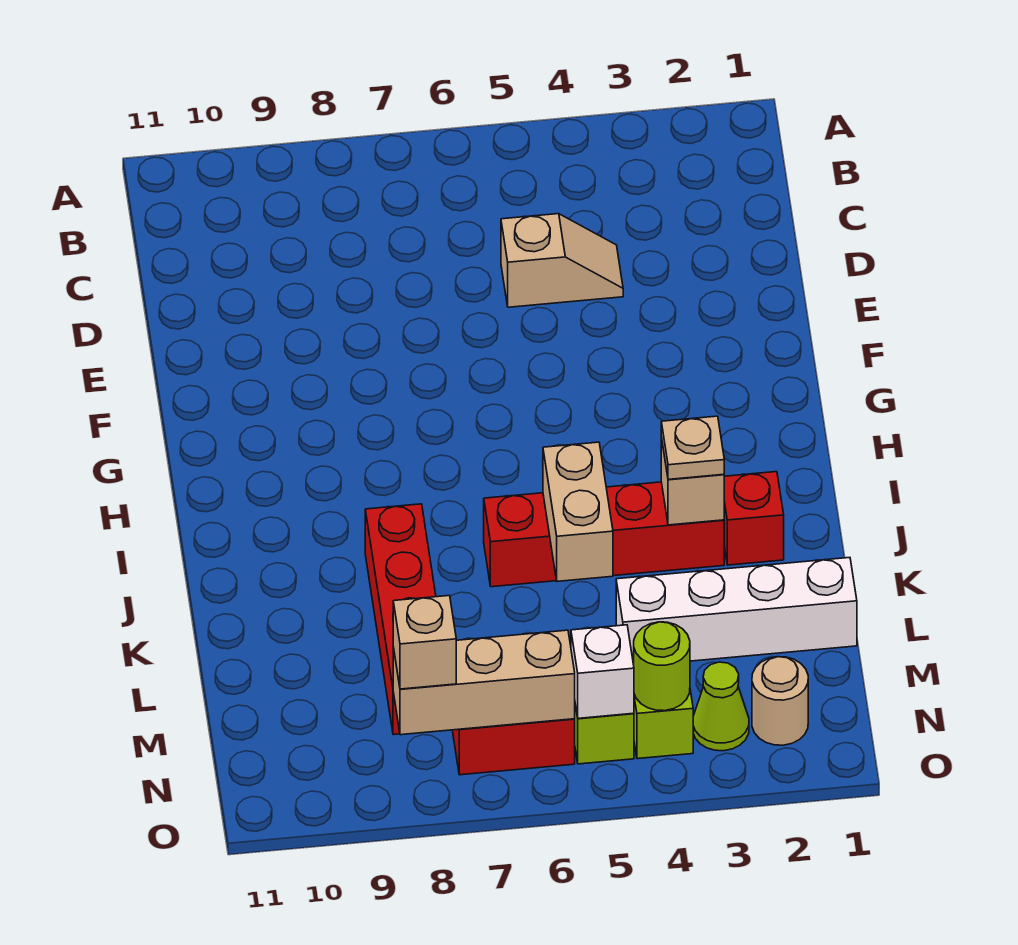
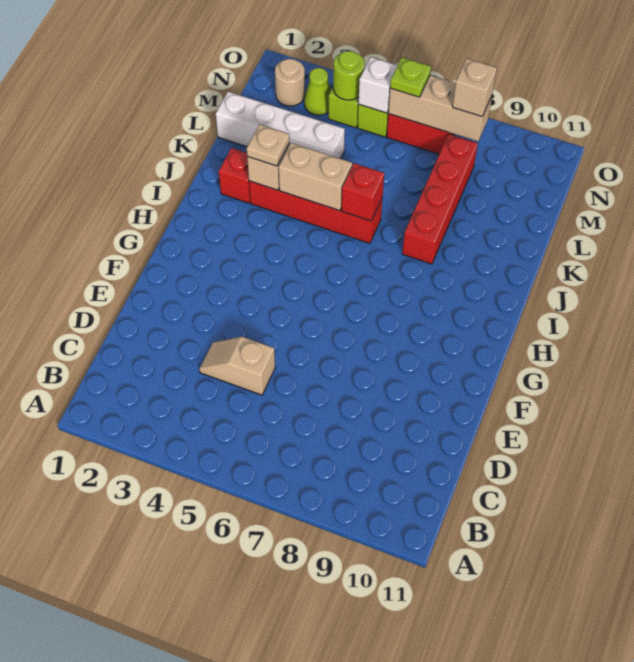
tan 1x2 brick [543,442,613,581] -> tan 1x2 brick turned to [279,143,352,211]
none -> red 1x1 brick [341,163,384,221]
none -> lime 1x1 plate [390,58,431,97]

